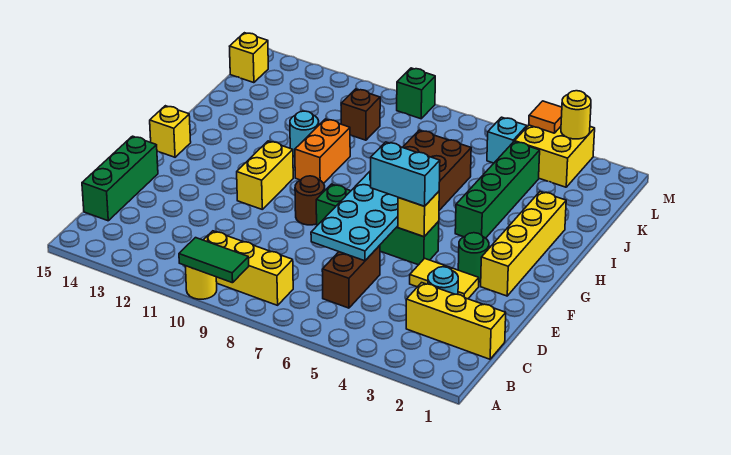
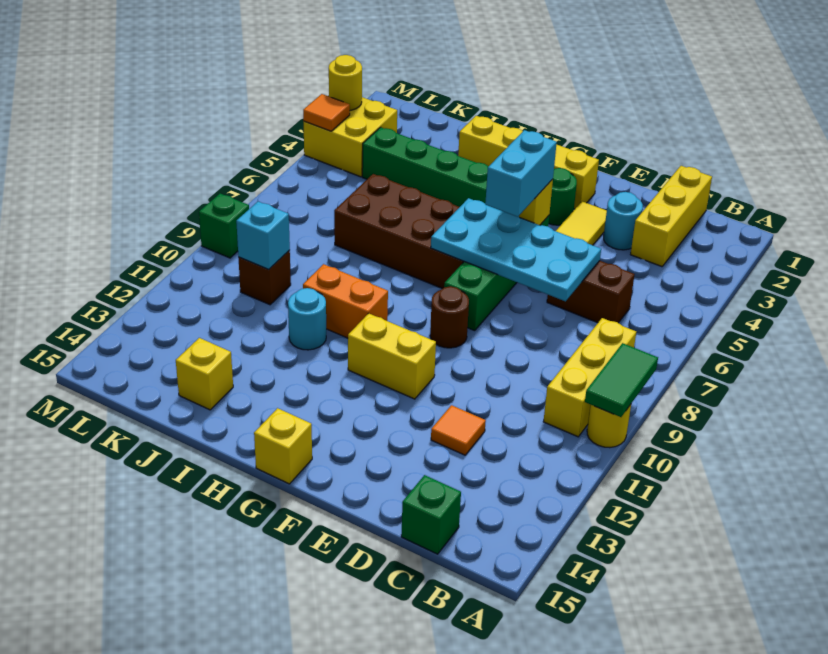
green 1x3 brick [82,136,158,221] -> green 1x1 brick [401,475,461,554]
none -> orange 1x1 tile [431,405,486,455]
cyan 1x1 brick [487,117,527,163] -> cyan 1x1 brick moved to [236,201,290,269]
yellow 1x1 brick [230,33,268,83] -> yellow 1x1 brick moved to [176,338,233,410]

